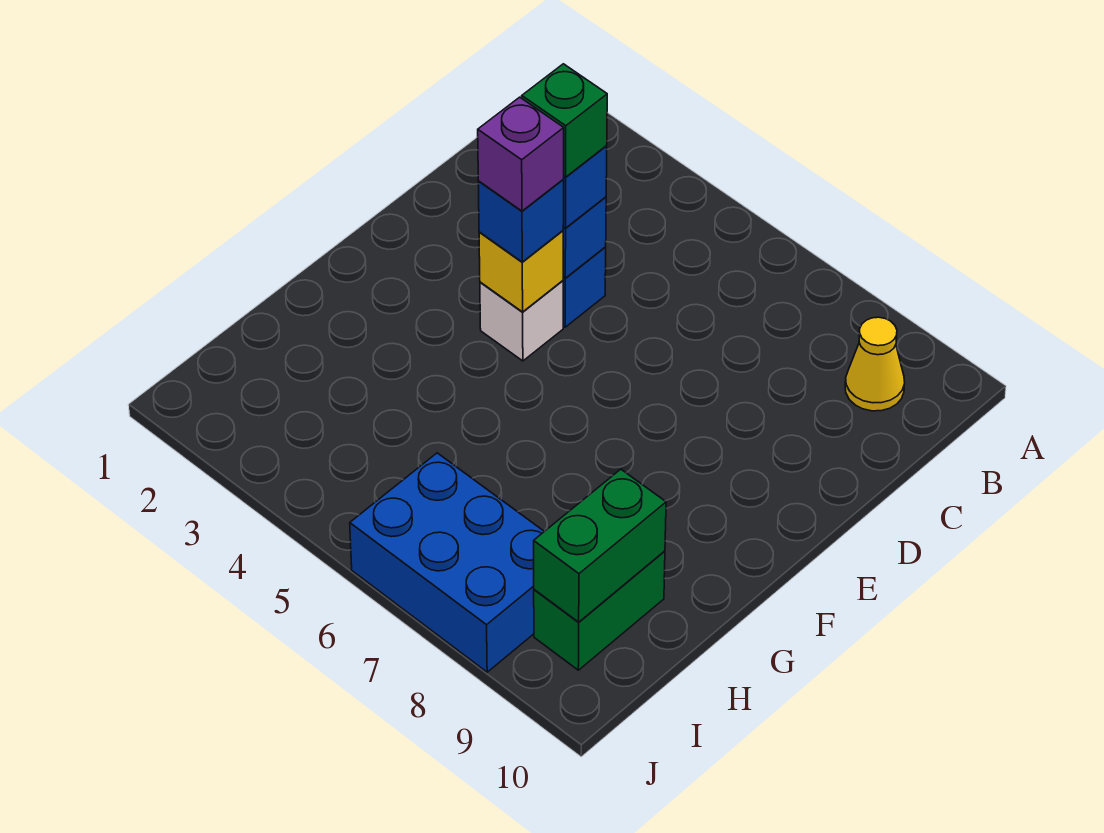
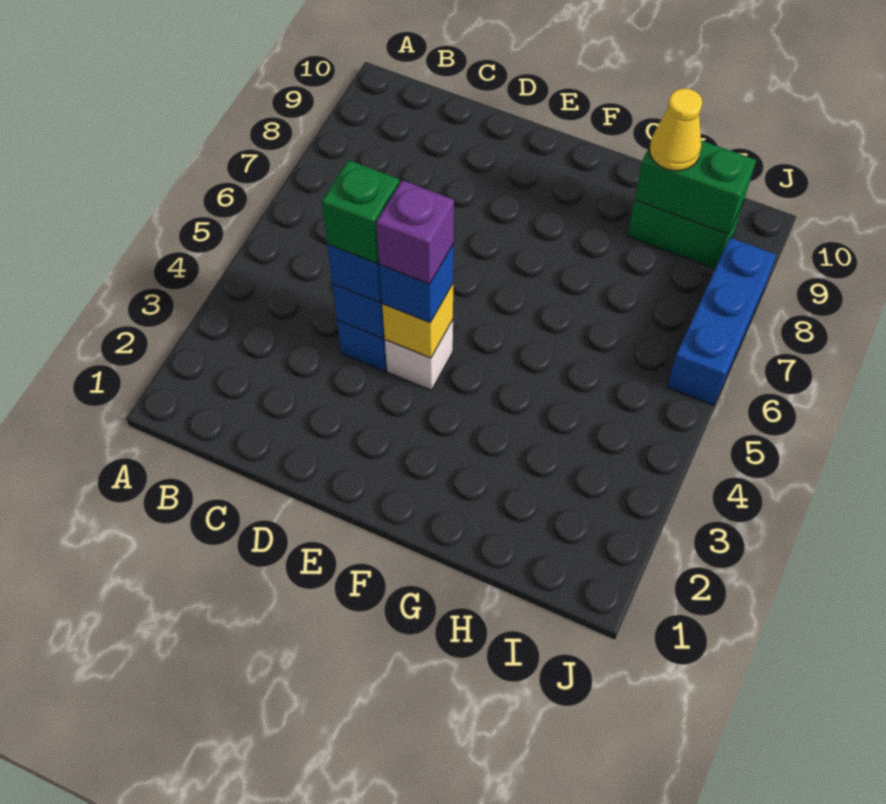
yellow 1x1 cone [845,317,905,411] -> yellow 1x1 cone moved to [650,88,702,171]
blue 2x3 brick [350,453,544,672] -> blue 1x3 brick [667,238,776,406]

